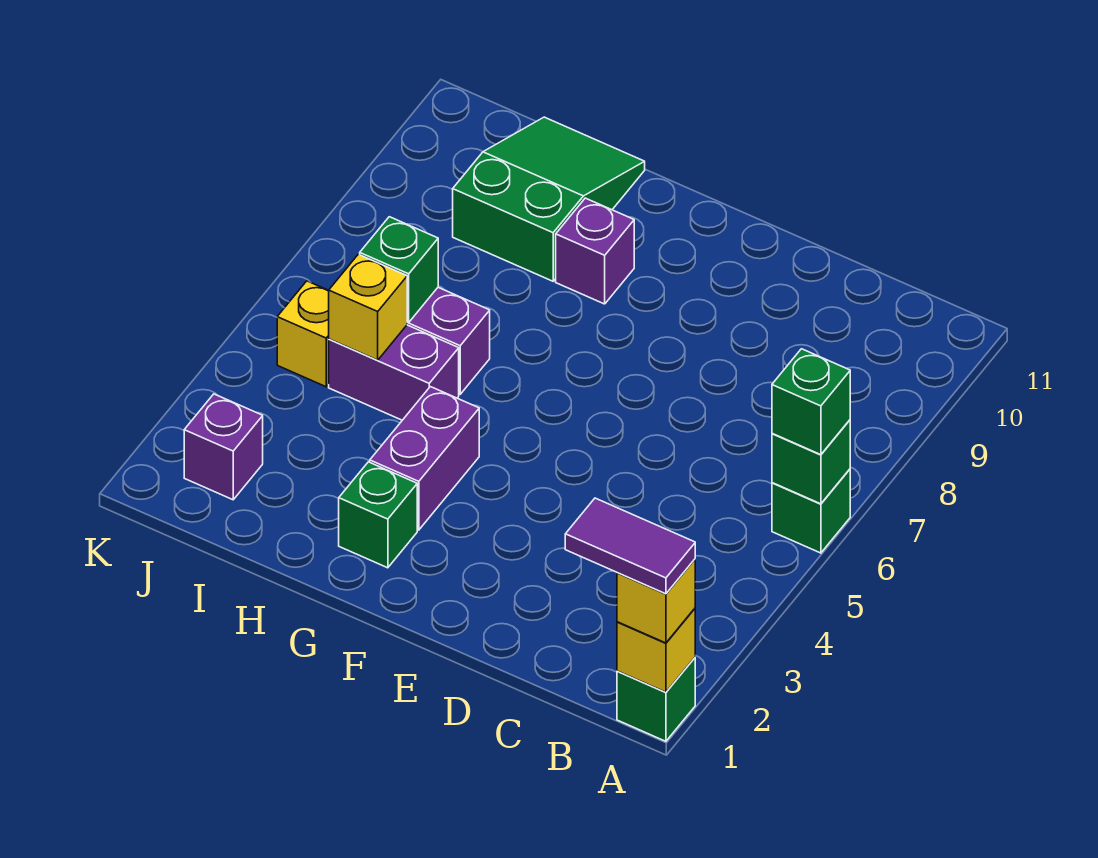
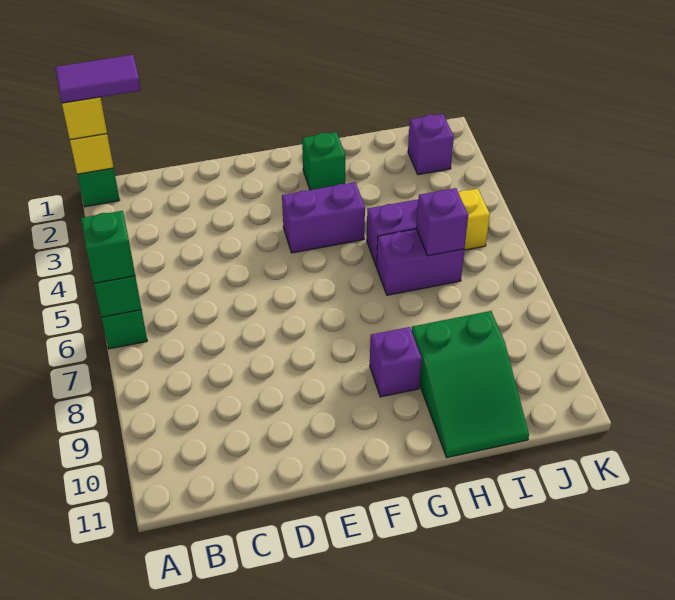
purple 1x2 brick [370,387,479,530] -> purple 1x2 brick turned to [282,182,365,253]
yellow 1x1 brick [329,254,408,360] -> none
green 1x1 brick [360,217,438,322] -> purple 1x1 brick [416,188,468,256]

